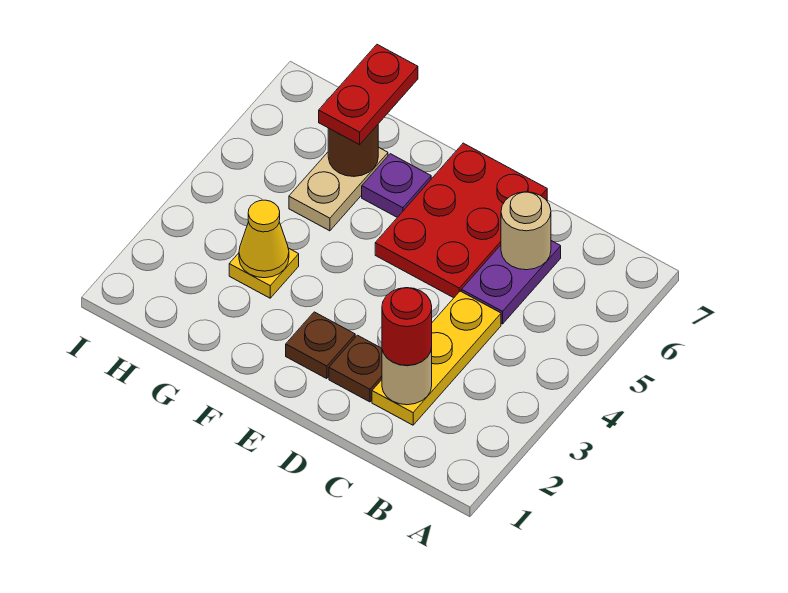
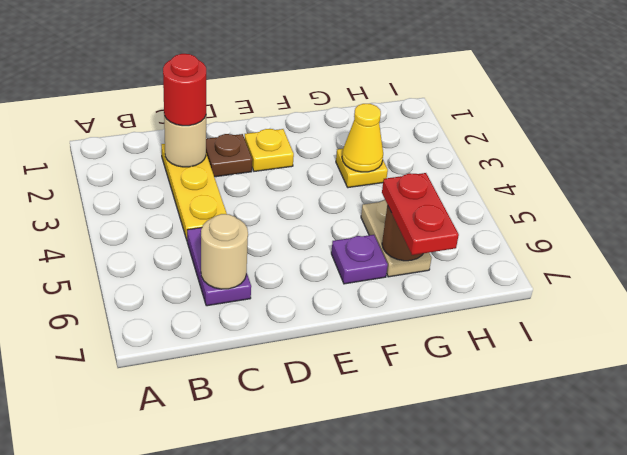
red 2x3 plate [375,143,547,298] -> none
brown 1x1 plate [286,312,355,379] -> yellow 1x1 plate [245,129,294,171]

